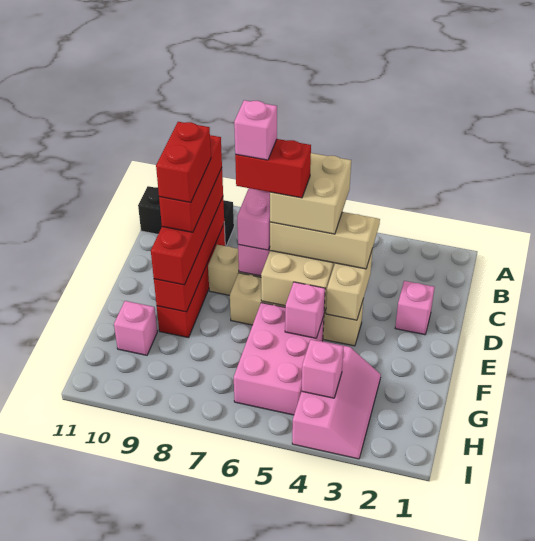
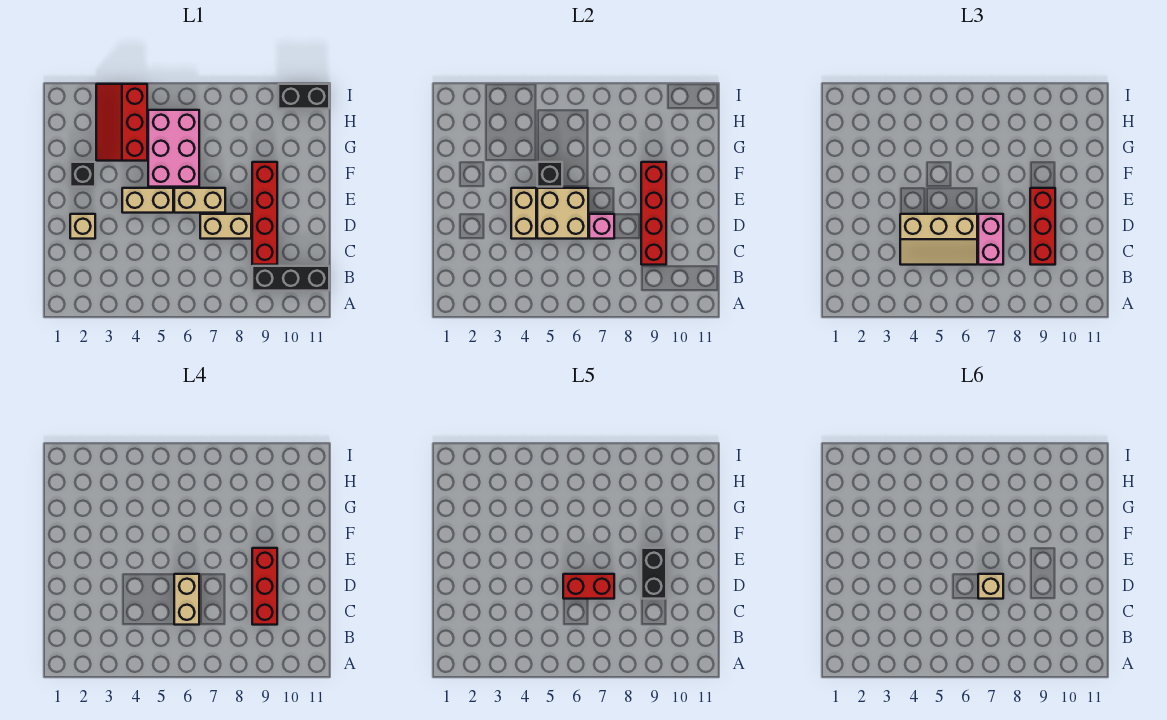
tan 2x2 brick [270,153,351,234] -> tan 1x2 brick [174,574,199,625]
red 1x4 brick [151,168,223,285] -> red 1x3 brick [1030,188,1055,265]
pink 1x1 brick [395,281,435,335] -> tan 1x1 brick [70,214,95,239]
pink 1x1 brick [234,100,277,160] -> tan 1x1 brick [978,574,1003,599]
red 1x2 brick [156,122,211,203] -> black 1x2 brick [641,548,666,599]
none -> black 1x1 brick [70,162,95,187]
pink 1x1 brick [285,282,325,338] -> black 1x1 brick [537,162,562,187]
pink 2x3 slope [292,340,381,459] -> red 2x3 slope [96,84,147,161]
pink 1x1 brick [114,301,157,355] -> none
pink 1x1 brick [302,340,344,398] -> none
none -> black 1x2 brick [278,84,329,109]

